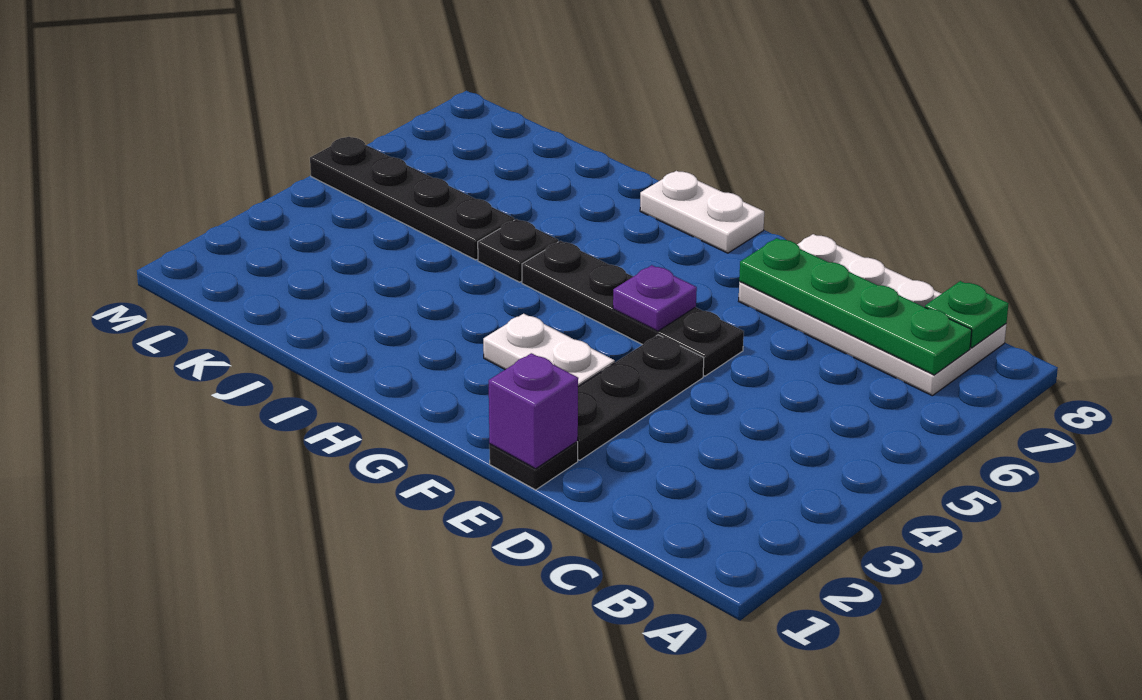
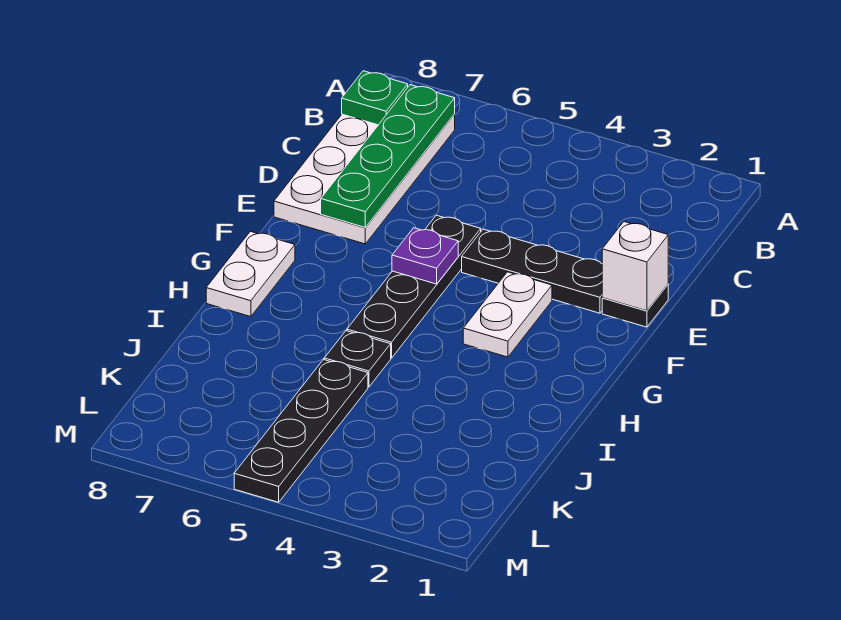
purple 1x1 brick [489,353,578,469] -> white 1x1 brick [602,222,668,311]

